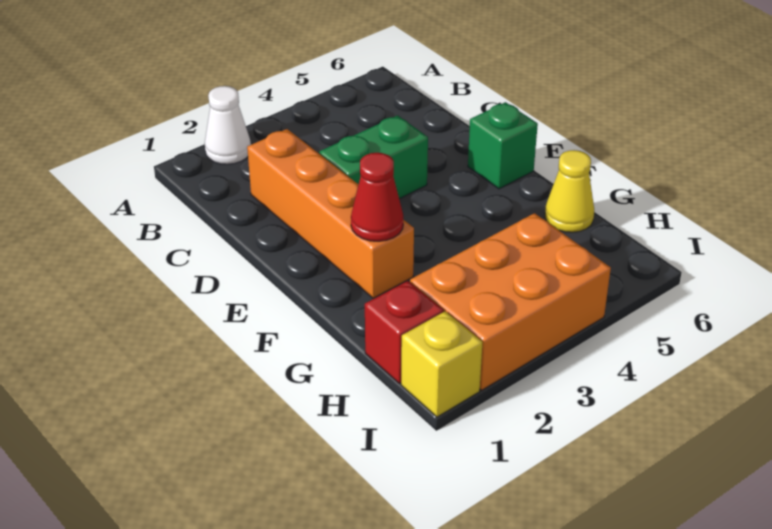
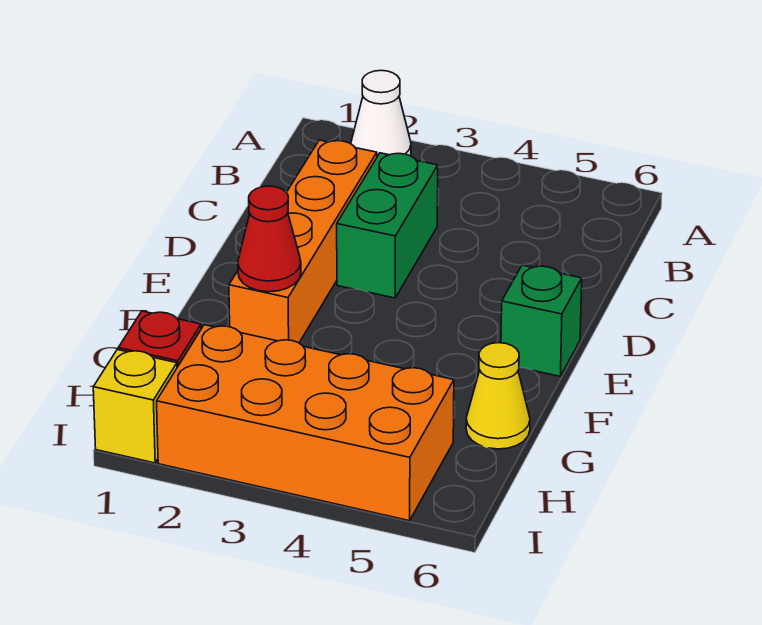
green 1x2 brick [319,115,428,199] -> green 1x2 brick turned to [337,153,438,298]
orange 2x3 brick [410,213,611,390] -> orange 2x4 brick [157,325,454,521]

